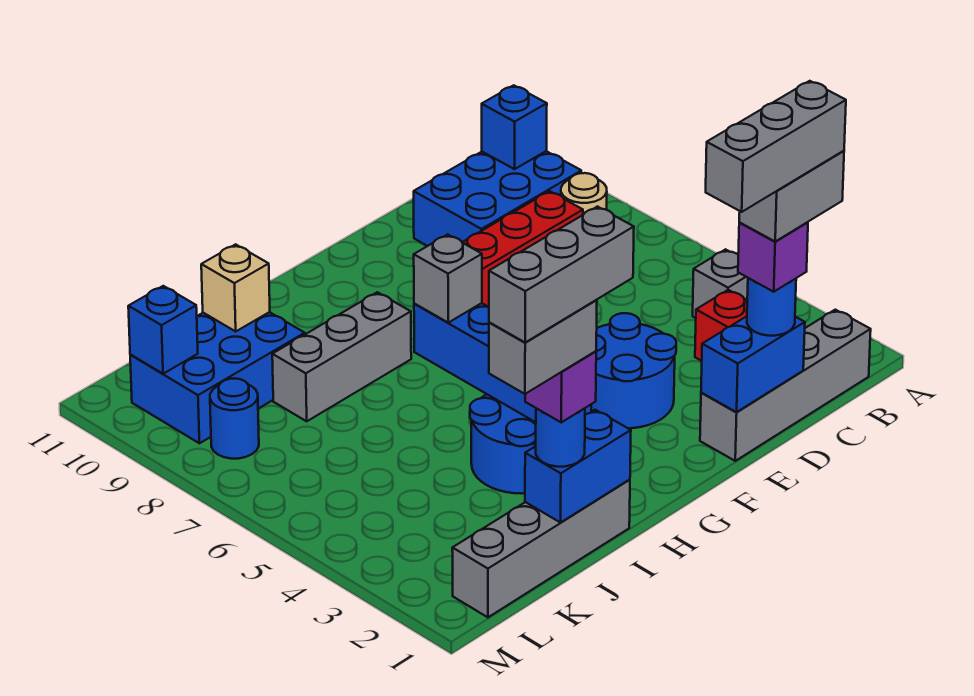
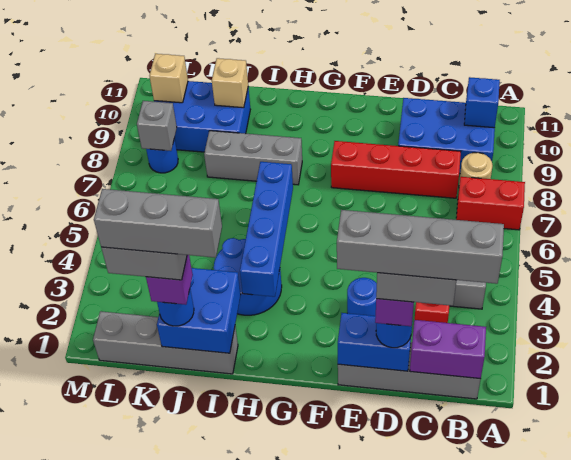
none -> red 1x2 brick [456,177,525,230]
none -> purple 1x2 brick [410,320,486,379]
grey 1x3 brick [706,81,846,212] -> grey 1x4 brick [337,210,504,284]
blue 2x2 round brick [591,313,676,428] -> blue 1x1 round brick [347,278,377,316]
grey 1x1 brick [414,234,482,323] -> grey 1x1 brick moved to [137,101,177,151]
blue 1x2 brick [525,410,631,523] -> blue 2x2 brick [157,268,241,353]
blue 1x1 brick [128,286,198,374] -> tan 1x1 brick [150,54,188,103]

